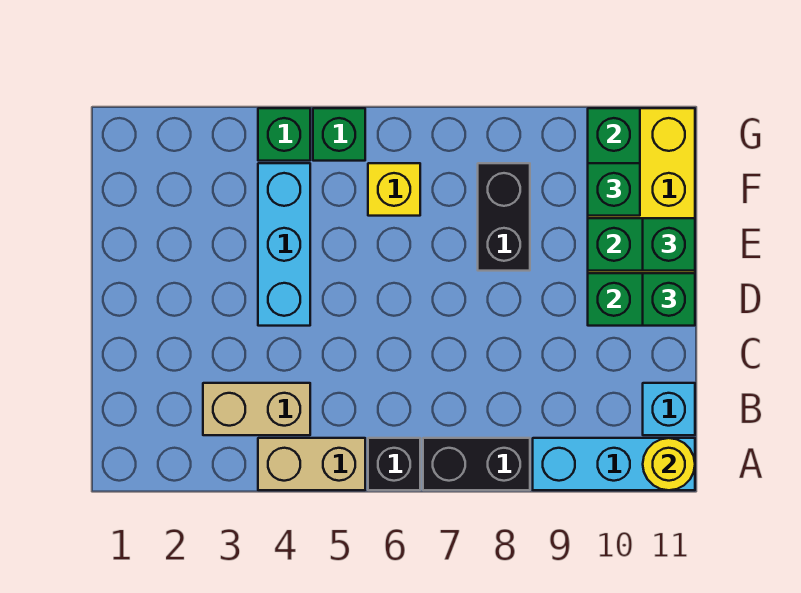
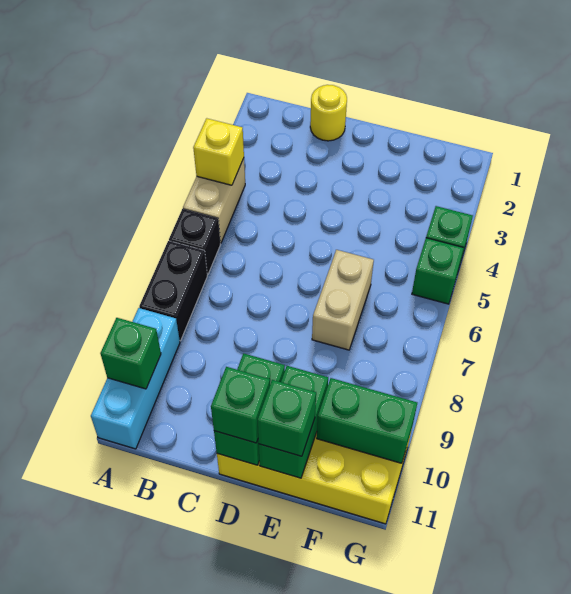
yellow 1x1 round brick [643,438,695,490] -> yellow 1x1 round brick moved to [310,85,347,141]
tan 1x2 brick [203,383,310,435] -> tan 1x2 brick moved to [312,250,374,350]
cyan 1x1 brick [643,383,695,435] -> none
cyan 1x3 brick [258,163,310,326] -> none
black 1x2 brick [478,163,530,271] -> none
yellow 1x1 brick [368,163,420,216] -> yellow 1x1 brick moved to [193,118,244,185]
green 1x1 brick [588,163,640,216] -> green 1x1 brick moved to [100,318,161,389]

